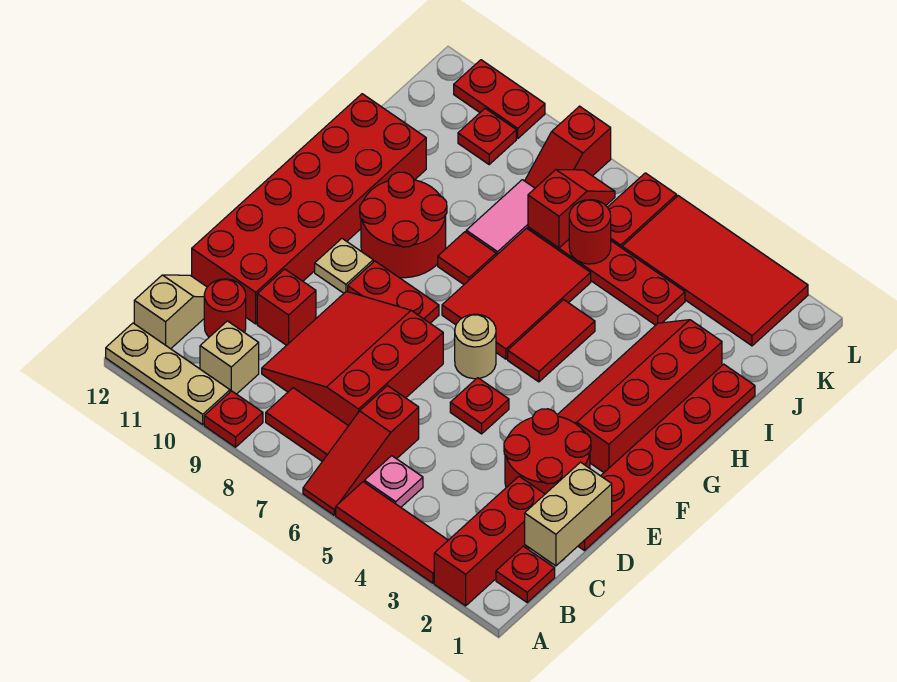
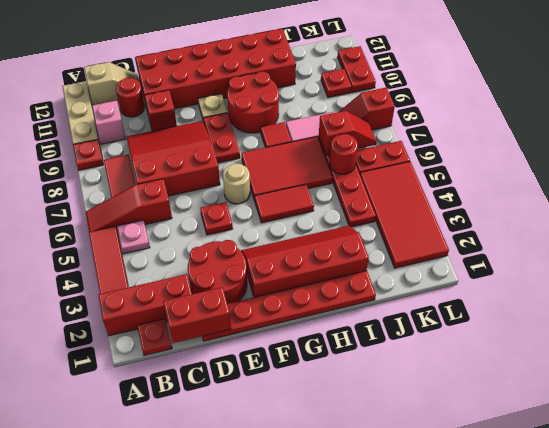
tan 1x1 brick [200,321,259,394] -> pink 1x1 brick [92,100,126,144]
tan 1x2 brick [525,462,612,566] -> red 1x2 brick [163,287,231,343]

